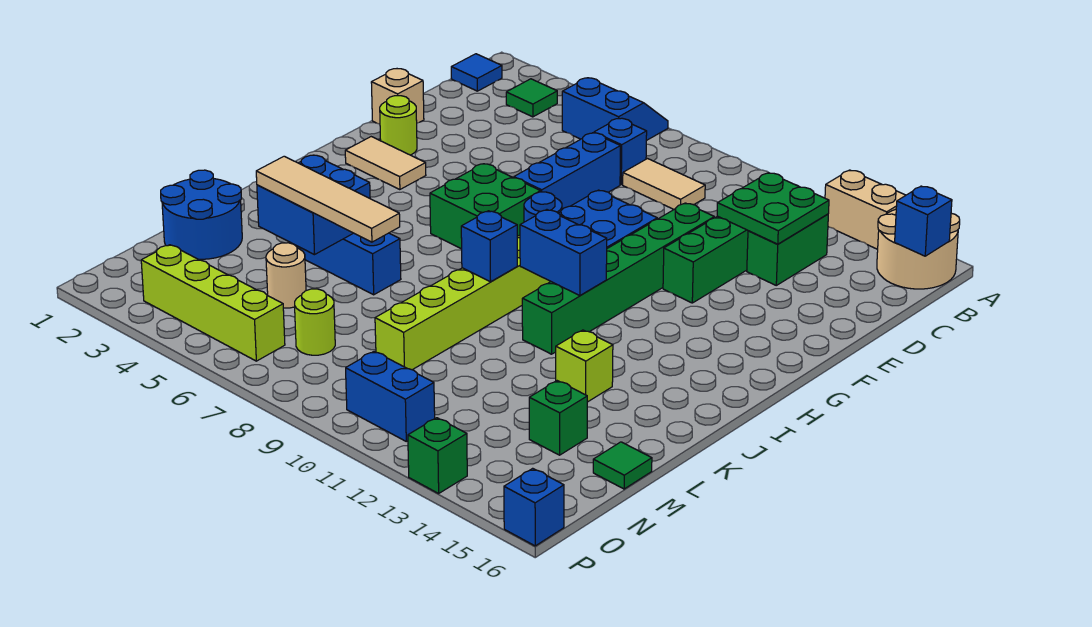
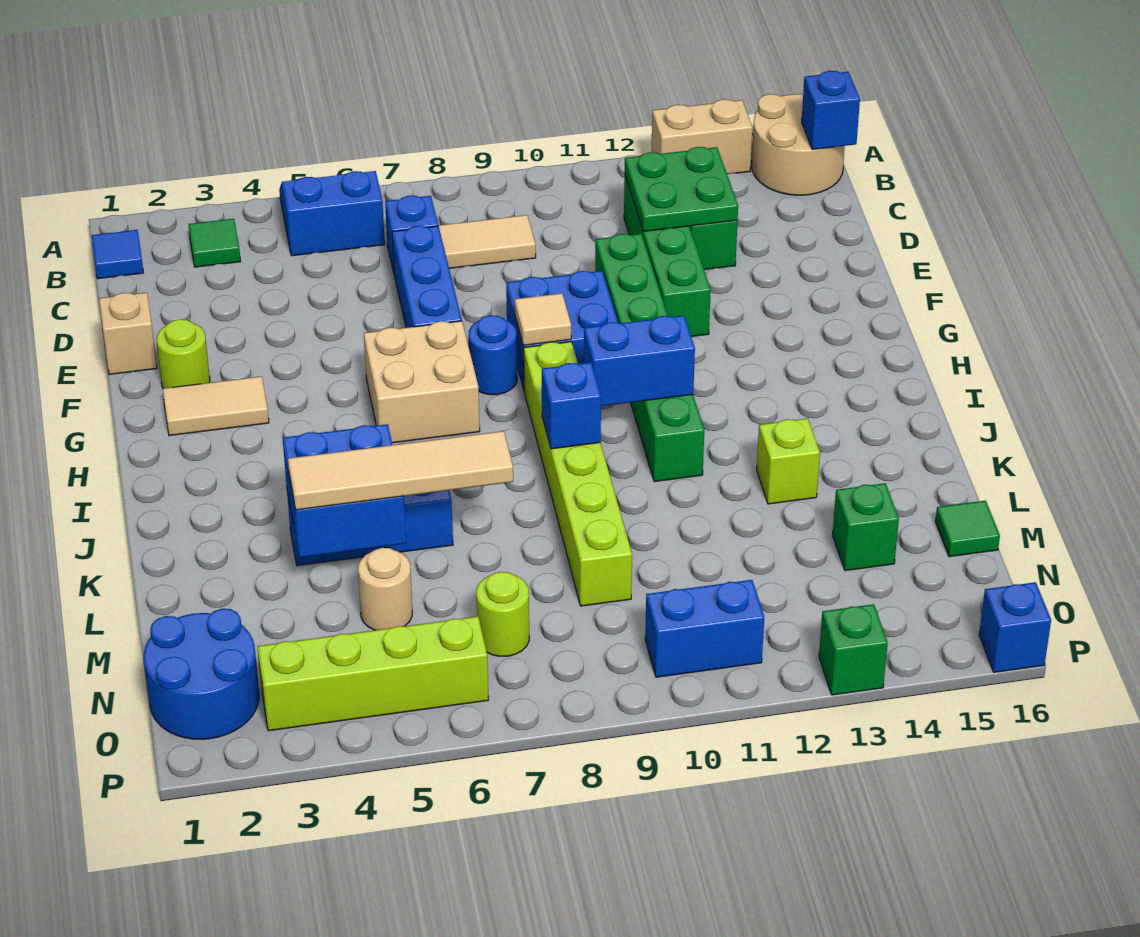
green 2x2 brick [430,164,541,249] -> tan 2x2 brick [364,321,480,443]
none -> tan 1x1 tile [515,293,571,345]
blue 2x2 round brick [161,170,242,259] -> blue 2x2 round brick moved to [144,609,259,739]

